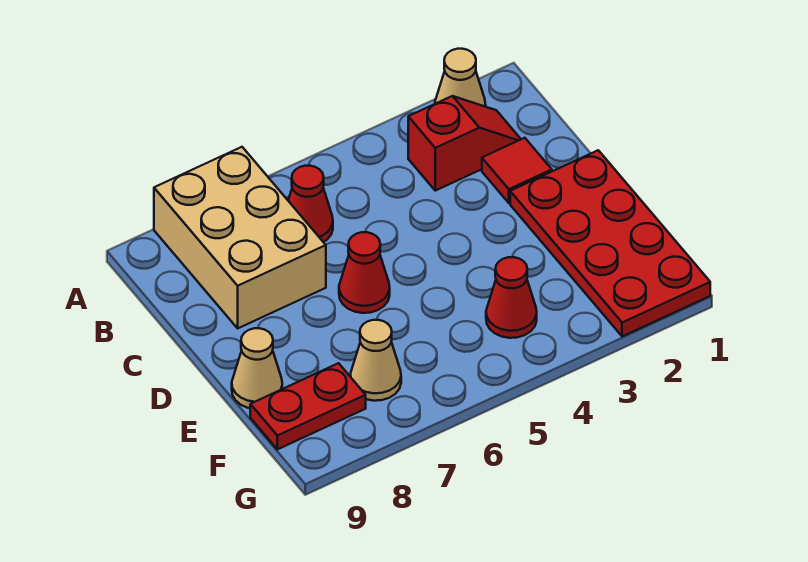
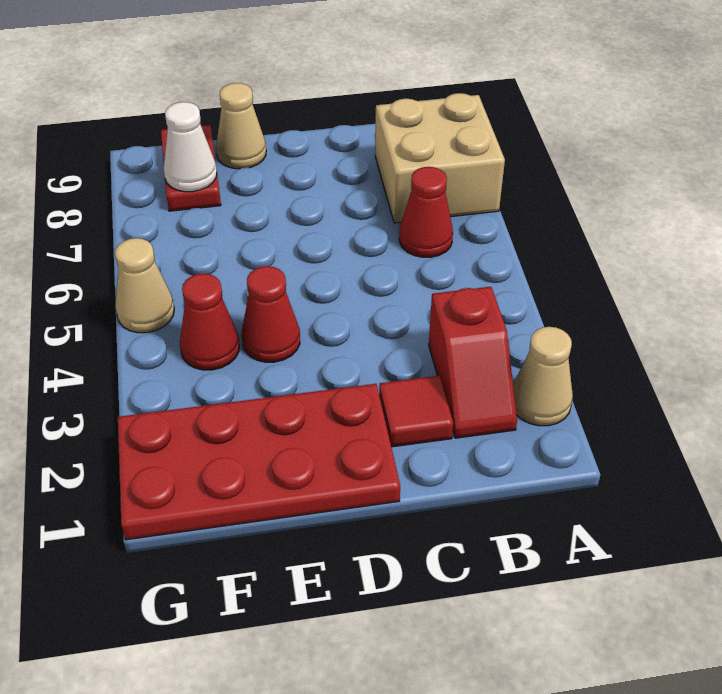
tan 2x3 brick [154,147,326,328] -> tan 2x2 brick [375,93,505,223]
red 1x1 cone [339,232,390,313] -> red 1x1 cone moved to [242,266,300,362]
tan 1x1 cone [351,320,401,401] -> tan 1x1 cone moved to [115,238,174,333]
none -> white 1x1 cone [164,102,217,192]

